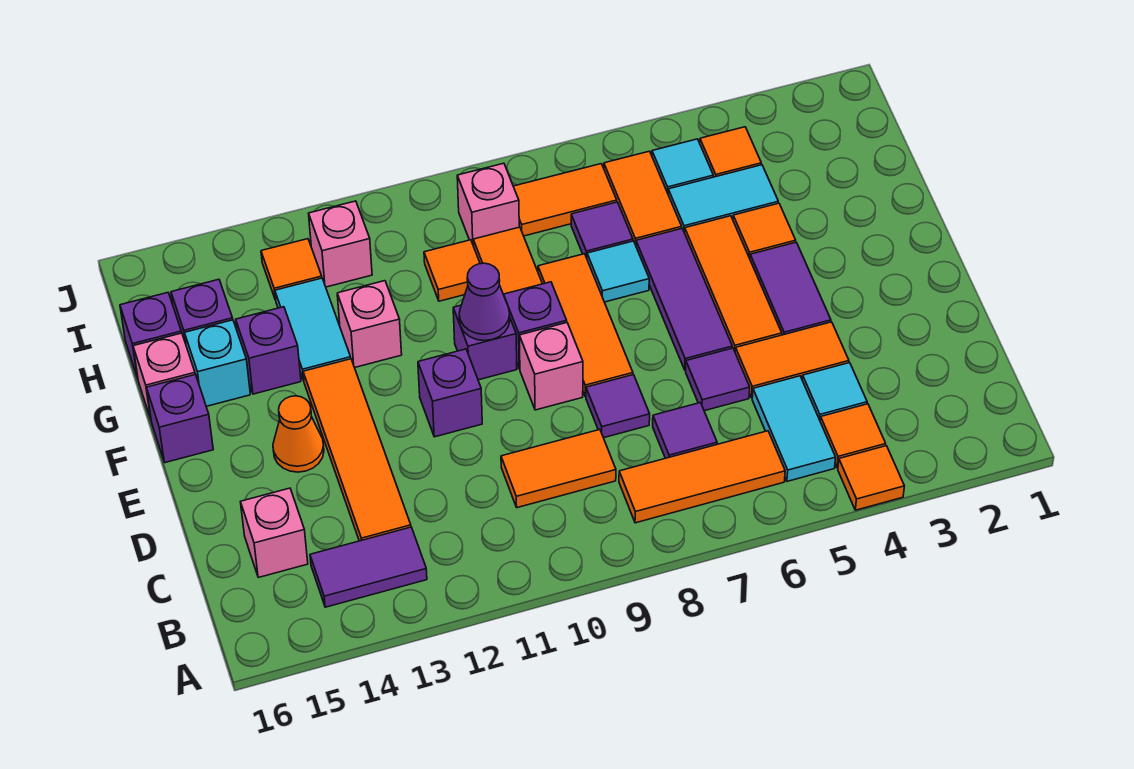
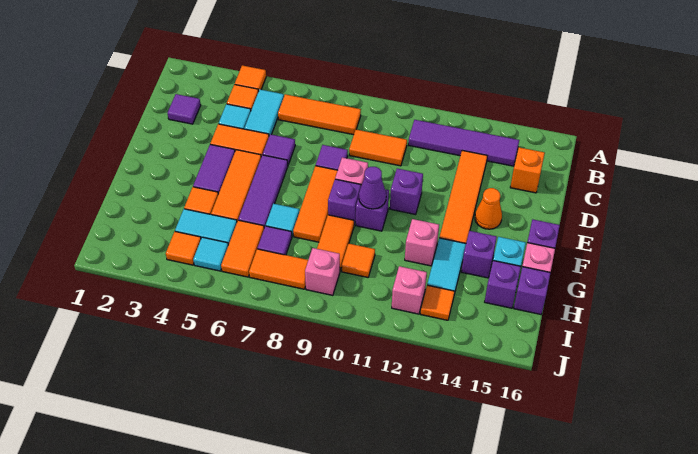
purple 1x2 tile [310,527,427,607] -> purple 1x4 tile [408,120,519,166]
purple 1x1 tile [653,403,717,458] -> purple 1x1 tile moved to [168,94,201,124]
pink 1x1 brick [241,488,308,577] -> orange 1x1 brick [510,147,545,193]

